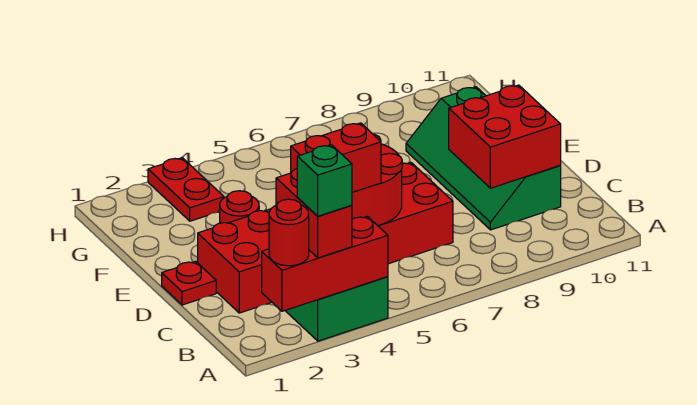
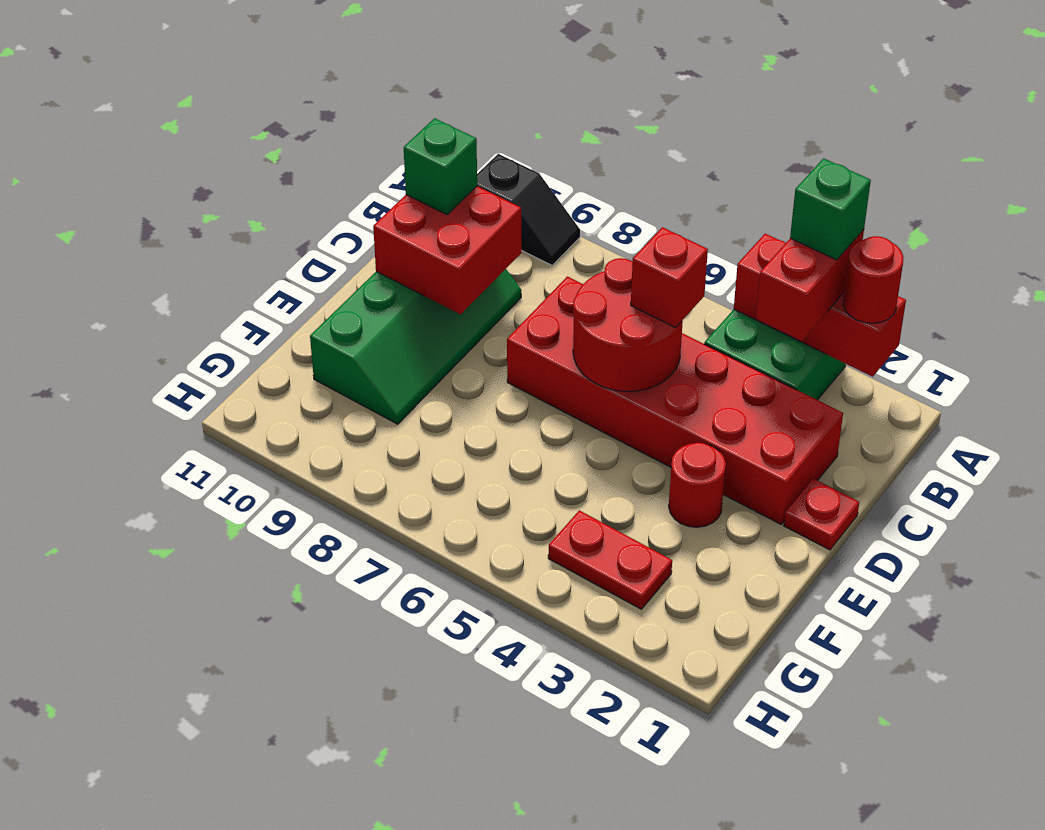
none -> black 1x2 slope [477,154,580,265]
red 1x2 brick [291,123,381,192] -> red 1x1 brick [631,227,708,328]
none -> green 1x1 brick [404,118,477,214]
red 1x2 plate [148,158,224,221] -> red 1x2 plate turned to [548,510,672,609]

